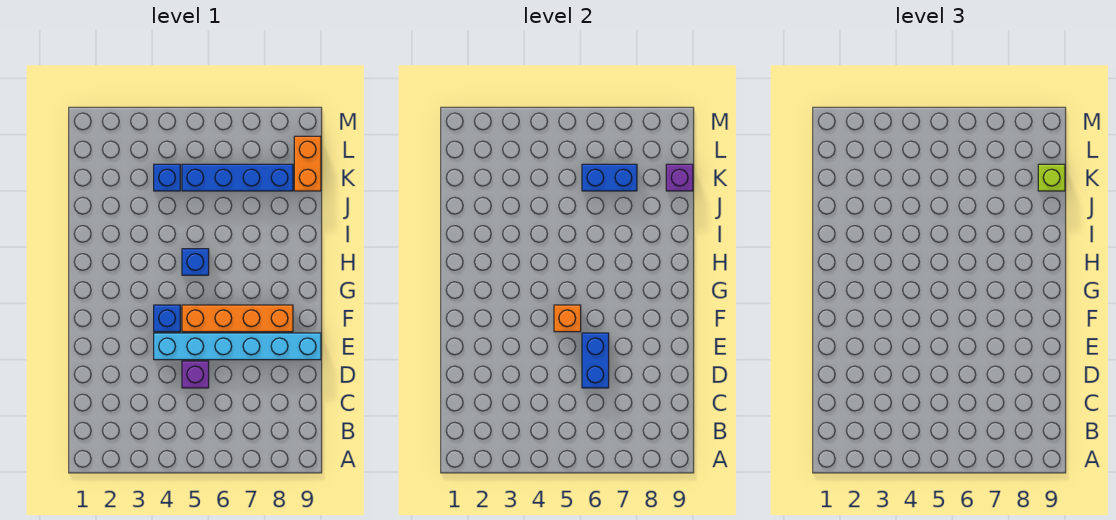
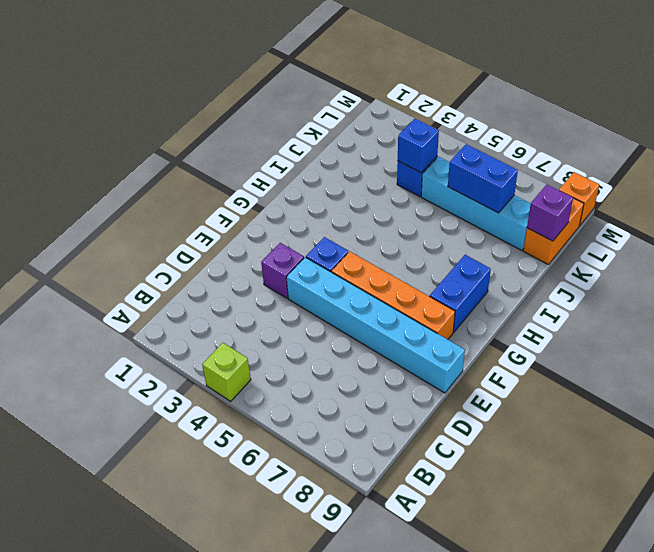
purple 1x1 brick [182,361,209,388] -> purple 1x1 brick moved to [261,243,304,298]
blue 1x2 brick [582,333,609,388] -> blue 1x2 brick moved to [430,255,491,332]
orange 1x1 brick [554,305,581,332] -> orange 1x1 brick moved to [559,172,599,226]
blue 1x1 brick [182,249,209,275] -> blue 1x1 brick moved to [398,119,439,173]
blue 1x4 brick [182,164,293,191] -> cyan 1x4 brick [421,157,531,250]
lime 1x1 brick [1038,164,1065,191] -> lime 1x1 brick moved to [202,343,251,401]

